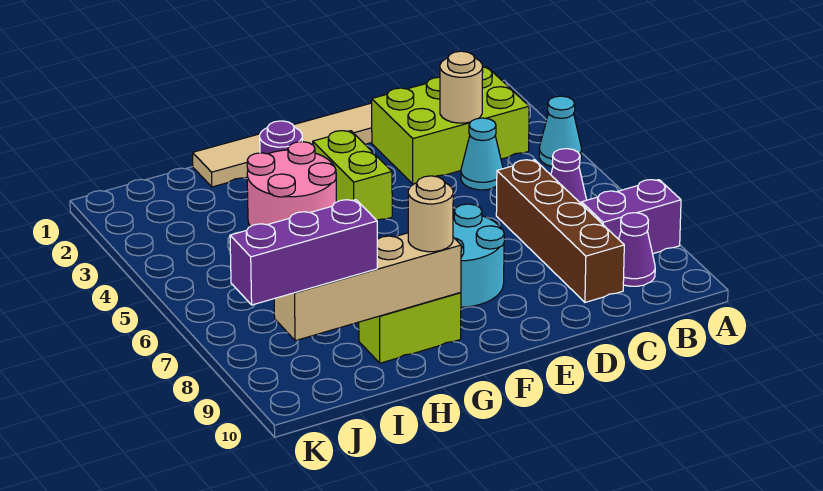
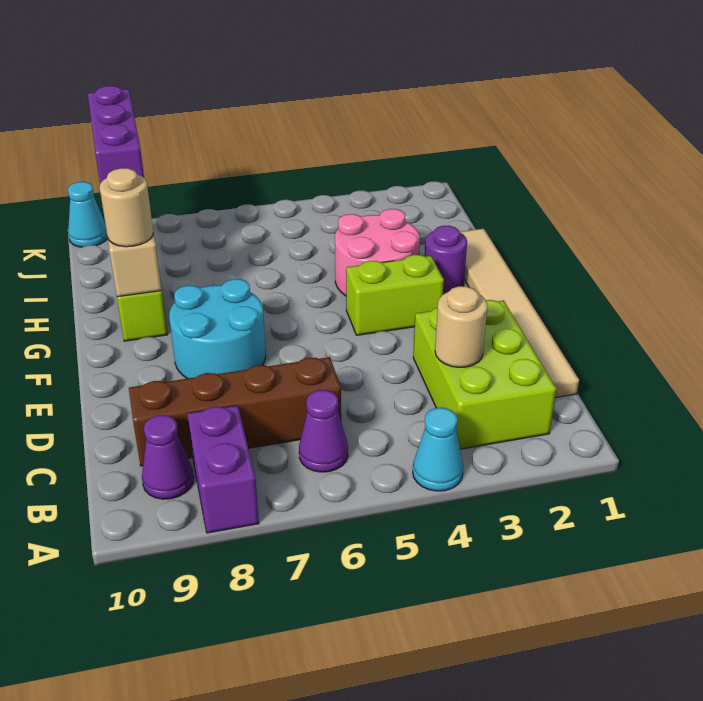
cyan 1x1 cone [461,118,503,190] -> cyan 1x1 cone moved to [68,182,108,247]

